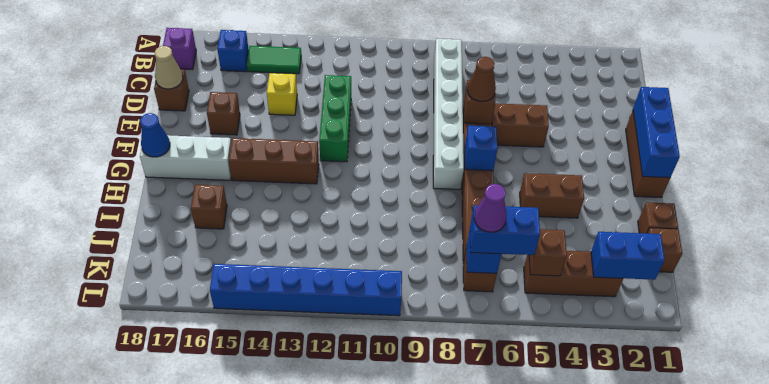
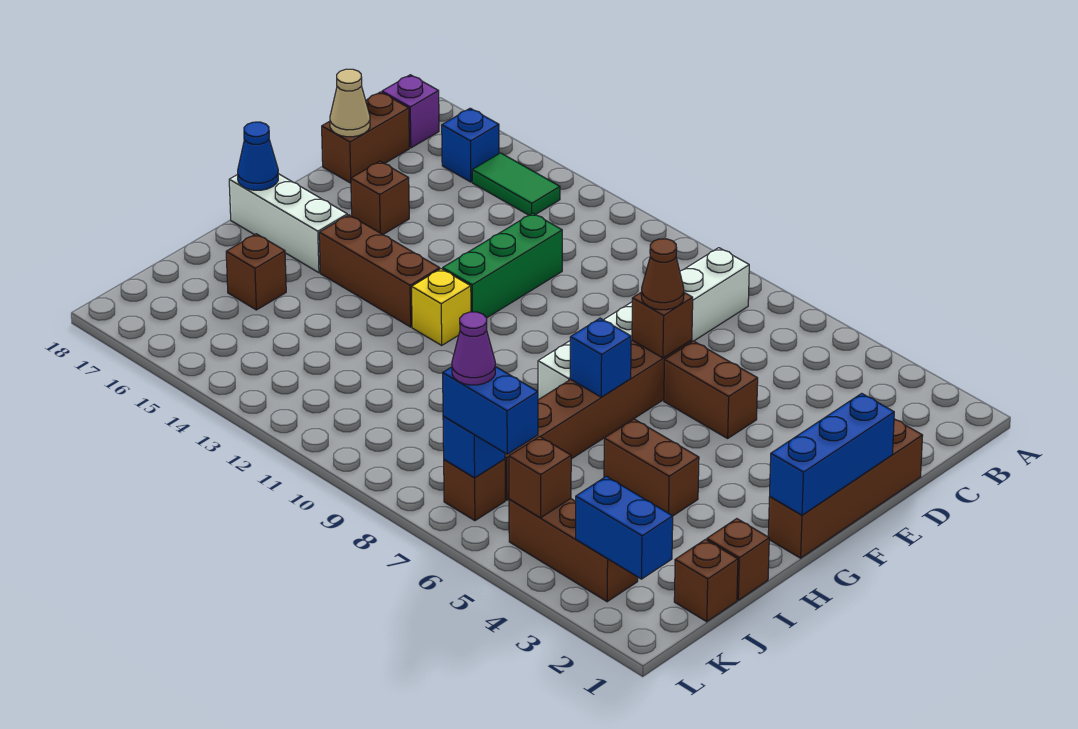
yellow 1x1 brick [267,73,297,115] -> yellow 1x1 brick moved to [412,269,471,345]
brown 1x1 brick [154,69,189,111] -> brown 1x2 brick [322,92,409,183]
brown 1x3 brick [626,110,670,198] -> brown 1x4 brick [768,419,923,558]
blue 1x6 brick [210,264,402,316] -> none

